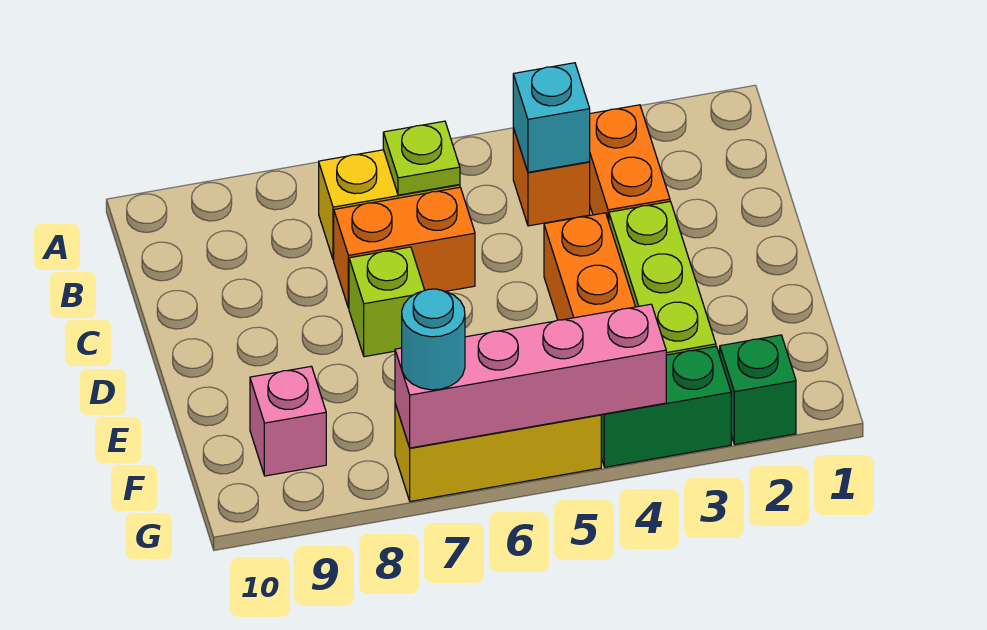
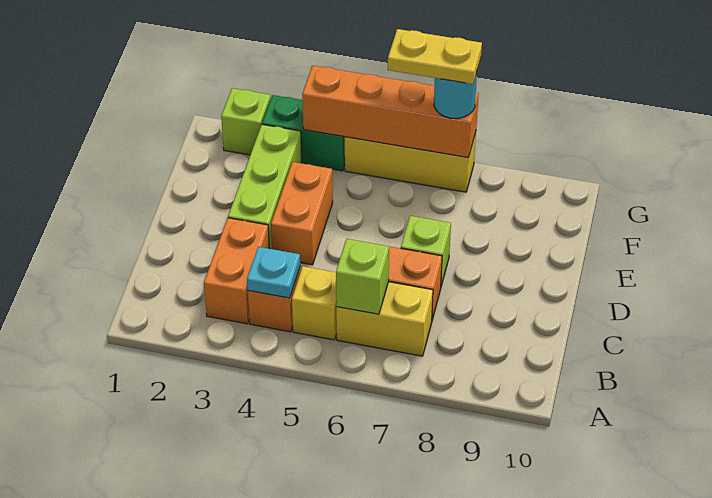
cyan 1x1 brick [513,63,590,172] -> cyan 1x1 plate [247,247,300,298]
none -> yellow 1x1 brick [292,266,337,340]
lime 1x1 plate [383,121,460,195] -> lime 1x1 brick [336,239,389,314]
pink 1x1 brick [250,366,326,476] -> none
green 1x1 brick [720,335,796,445] -> lime 1x1 brick [221,88,271,155]
pink 1x4 brick [395,304,666,448] -> orange 1x4 brick [302,66,479,158]
none -> yellow 1x2 plate [388,29,482,84]

